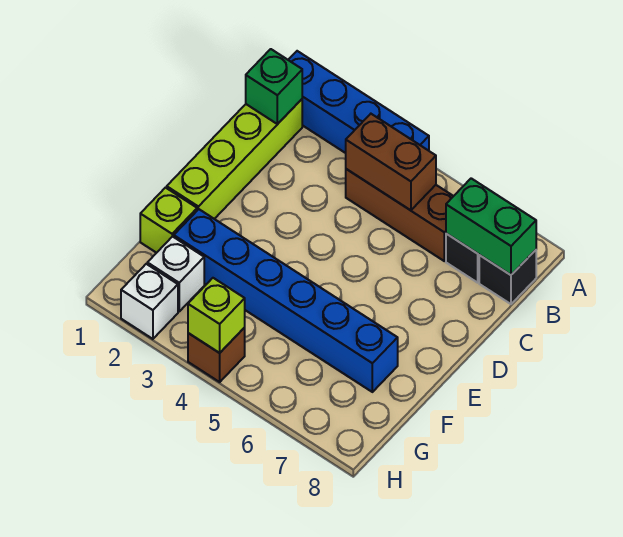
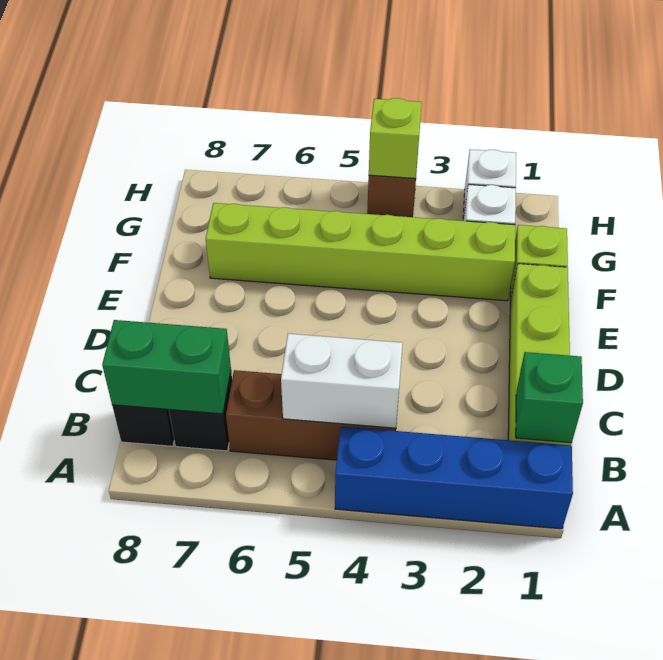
brown 1x2 brick [346,114,436,210] -> white 1x2 brick [281,334,403,428]
blue 1x6 brick [174,209,398,392] -> lime 1x6 brick [206,203,515,301]

